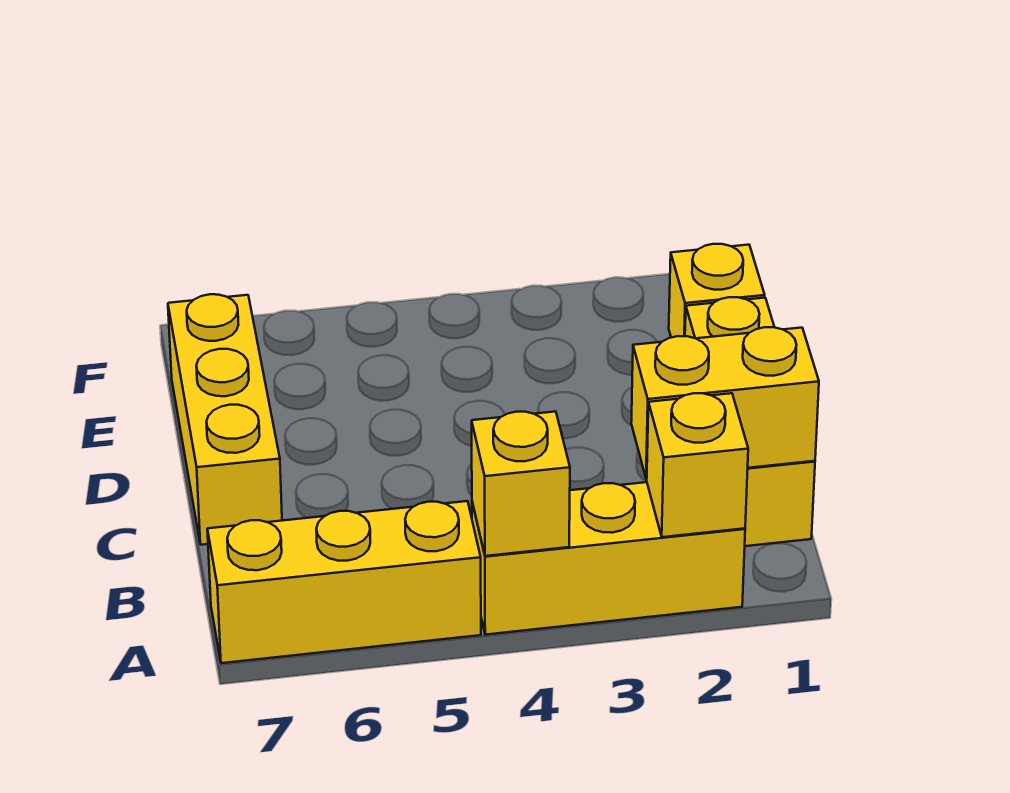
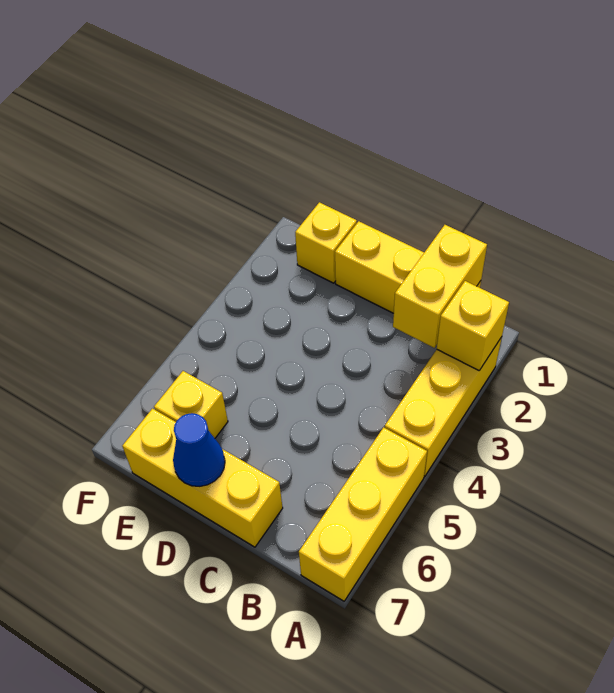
yellow 1x1 brick [472,412,570,556] -> yellow 1x1 brick moved to [154,371,228,438]
none -> blue 1x1 cone [173,413,225,486]

